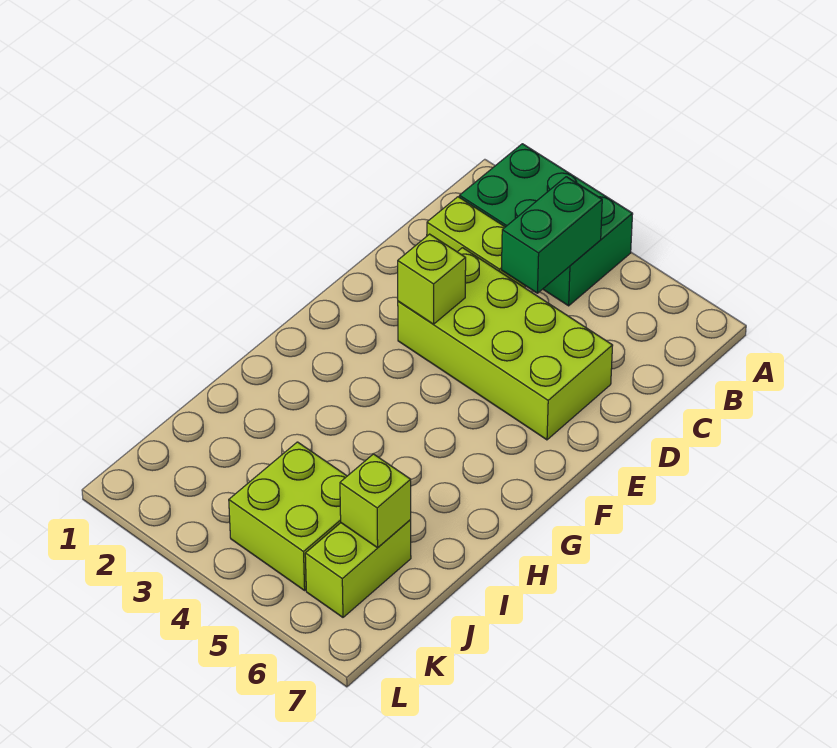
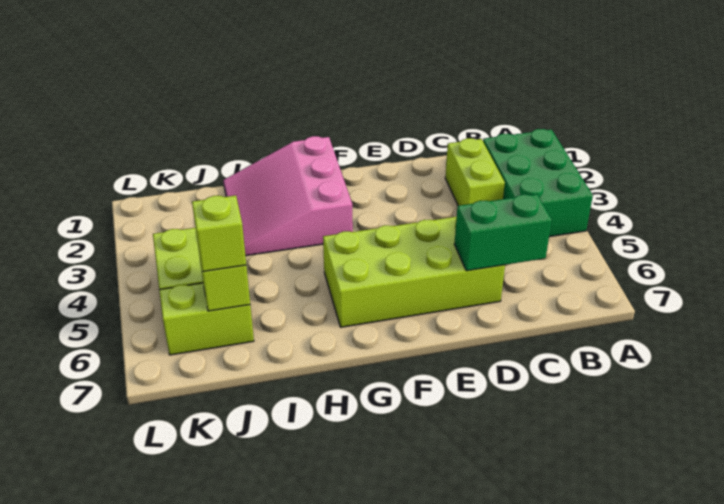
green 1x2 brick [502,177,602,293] -> green 1x2 brick moved to [454,194,552,271]
lime 2x4 brick [398,248,613,440] -> lime 2x4 brick turned to [323,217,505,327]
lime 1x1 brick [398,234,466,324] -> lime 1x1 brick moved to [192,195,246,272]
none -> pink 3x3 slope [223,136,353,256]

